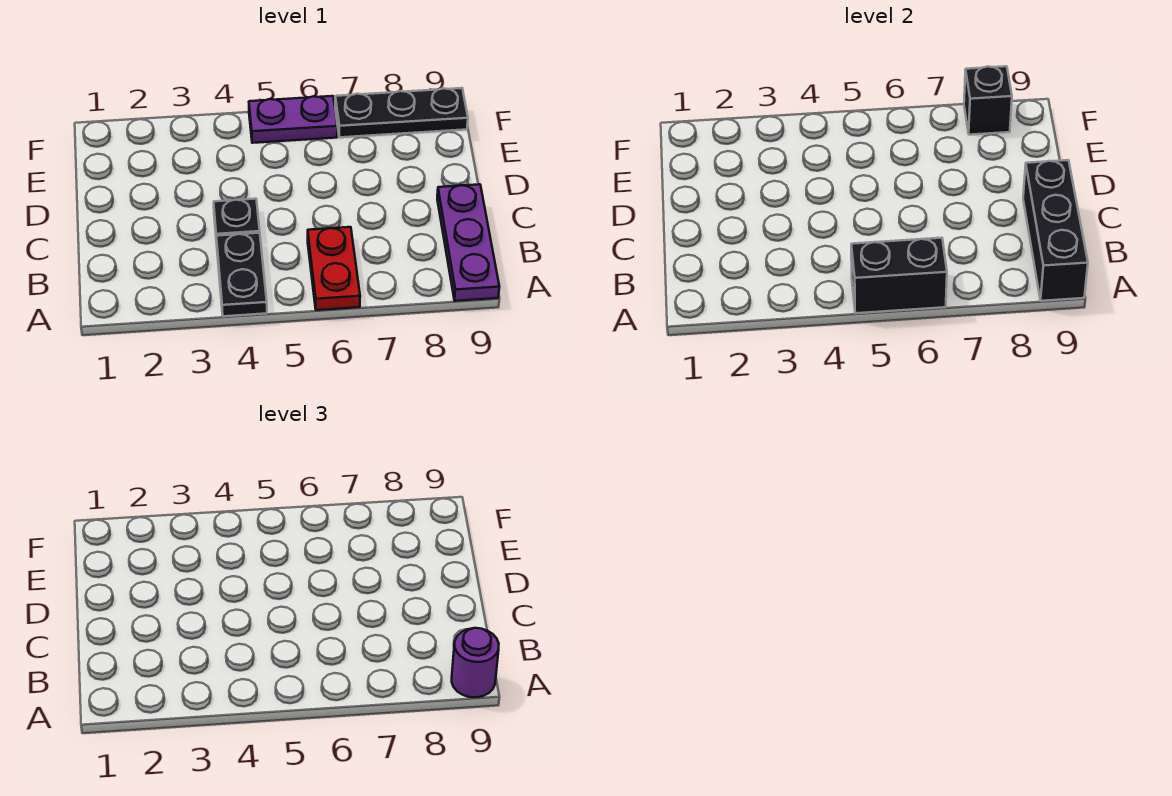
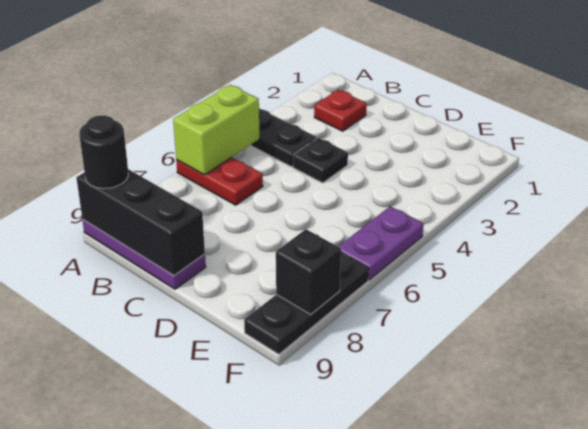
black 1x2 brick [851,238,947,313] -> lime 1x2 brick [173,85,260,175]
purple 1x1 round brick [452,628,499,697] -> black 1x1 round brick [79,115,128,189]
none -> red 1x1 plate [314,90,367,131]

